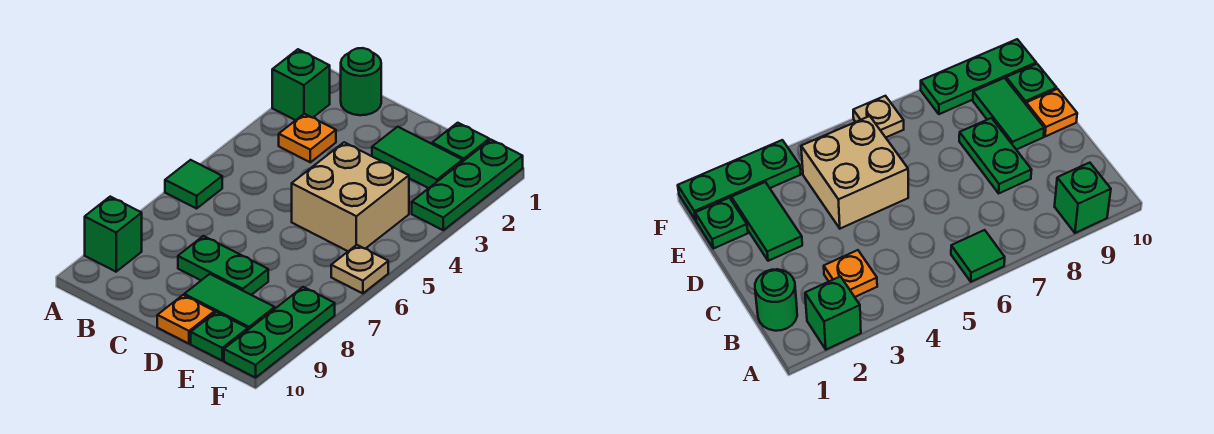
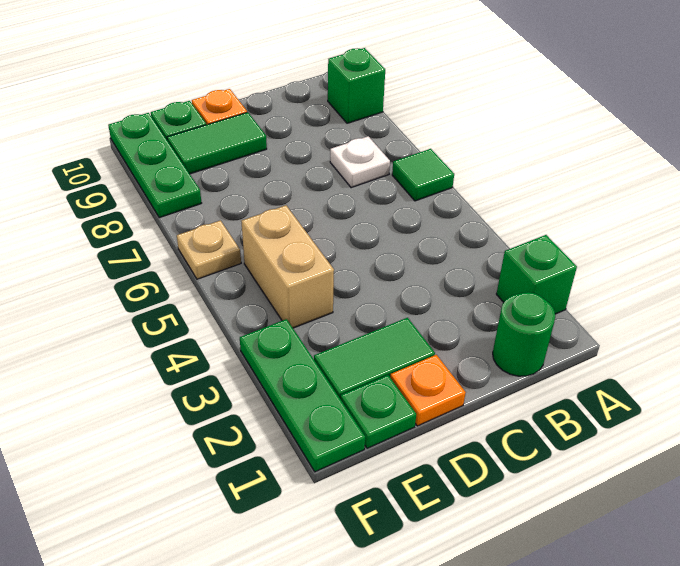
orange 1x1 plate [279,114,336,162] -> orange 1x1 plate moved to [390,355,466,426]
none -> white 1x1 plate [330,136,390,188]
green 1x2 plate [178,236,268,295] -> none
tan 2x2 brick [292,142,409,251] -> tan 1x2 brick [241,205,334,328]

